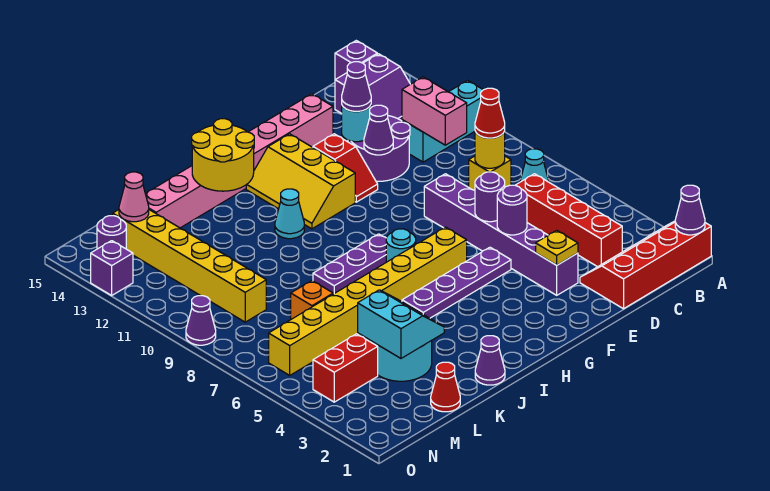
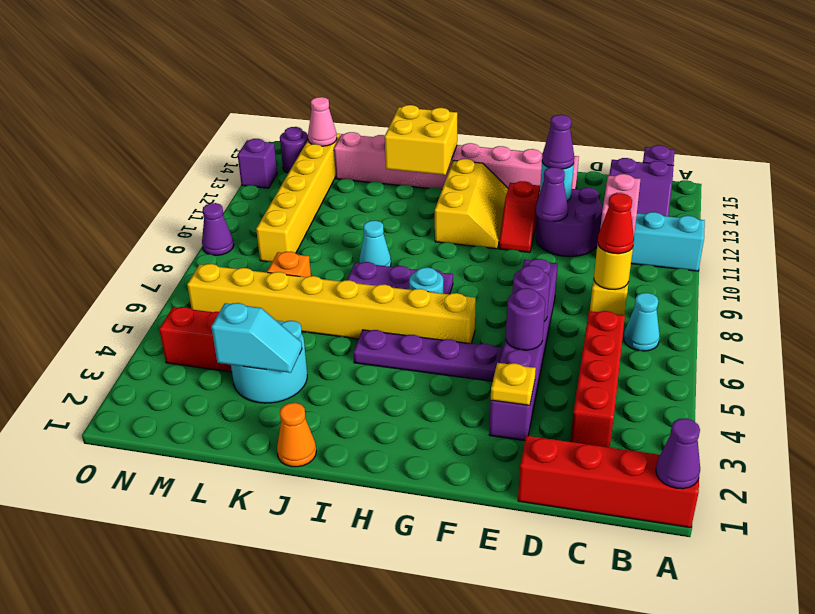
yellow 2x3 slope [246,134,355,229] -> yellow 2x3 slope turned to [435,159,508,249]
cyan 1x1 cone [275,189,304,239] -> cyan 1x1 cone moved to [359,221,391,267]
yellow 2x2 round brick [192,119,254,191] -> yellow 2x2 brick [385,105,457,175]
purple 1x1 cone [475,336,505,385] -> orange 1x1 cone [277,403,316,467]
cyan 2x2 slope [358,290,444,358] -> cyan 1x2 slope [211,303,302,373]
red 1x1 cone [431,362,460,412] -> none

